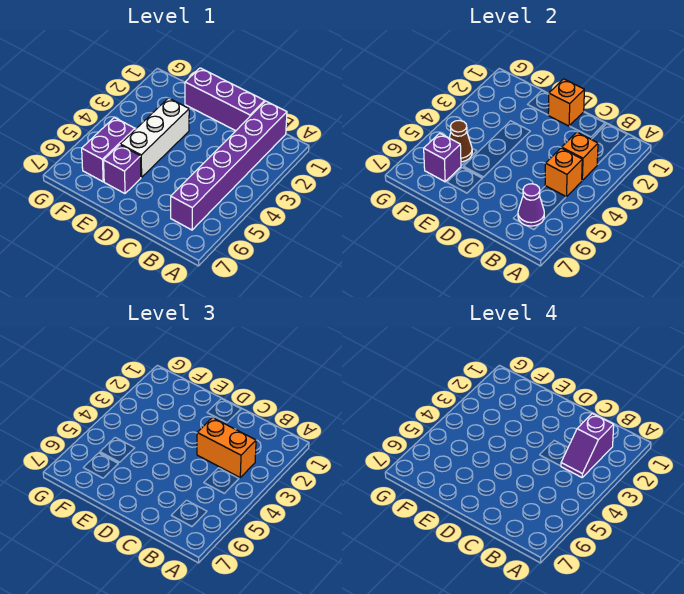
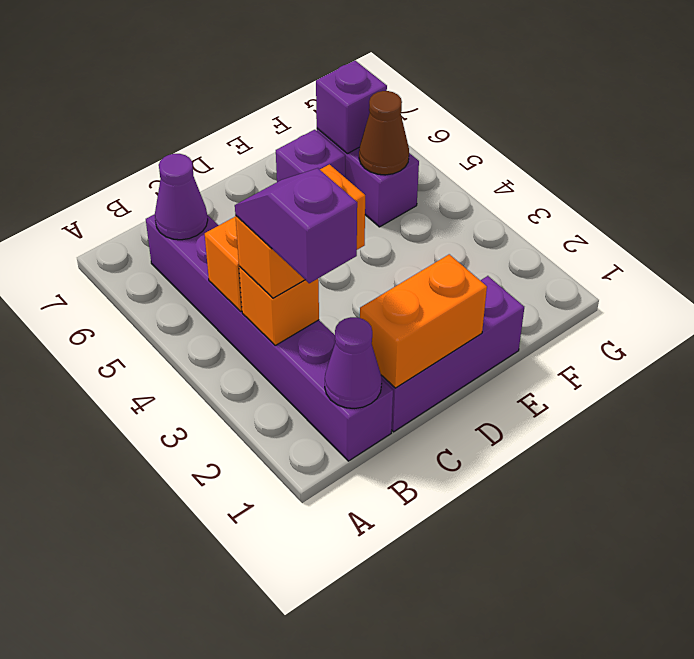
none -> purple 1x1 cone [325,317,382,409]
orange 1x1 brick [548,79,584,126] -> orange 1x2 brick [360,254,487,388]
white 1x3 brick [120,98,189,177] -> none

